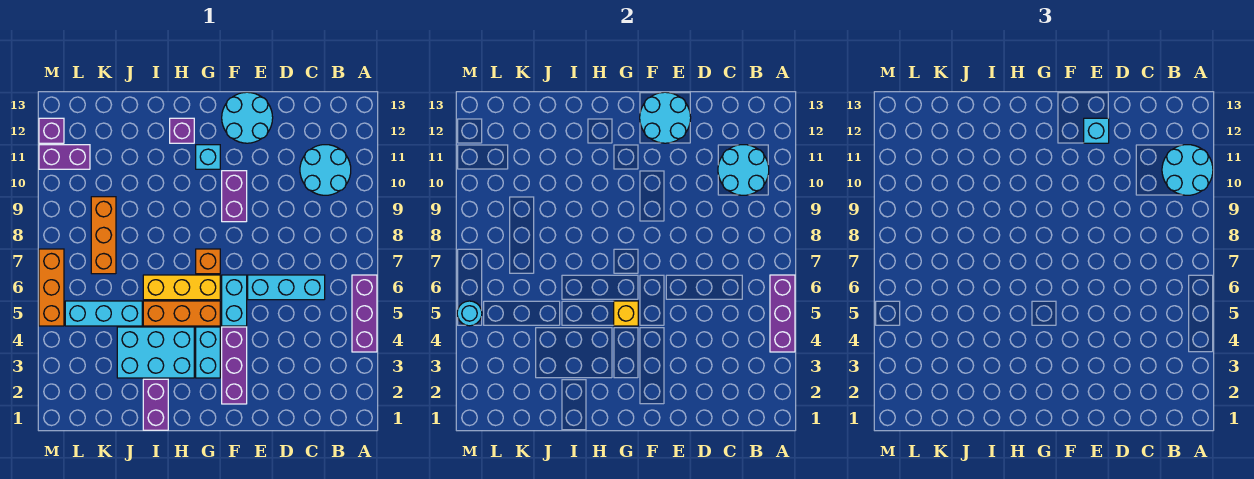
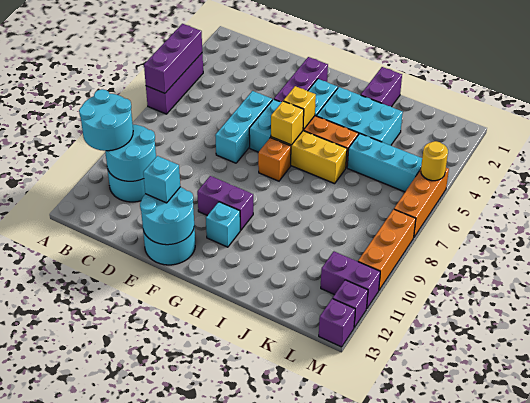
cyan 1x3 brick [248,275,325,300] -> cyan 1x3 brick turned to [215,91,272,163]
purple 1x2 brick [222,171,247,222] -> purple 1x2 brick turned to [197,176,253,230]
none -> yellow 1x1 brick [271,101,304,145]
purple 1x1 brick [170,118,194,143] -> purple 1x1 brick moved to [319,299,355,347]
orange 1x3 brick [91,197,116,274] -> orange 1x3 brick moved to [358,209,416,290]
cyan 1x1 round brick [457,301,482,326] -> yellow 1x1 round brick [421,141,448,181]

